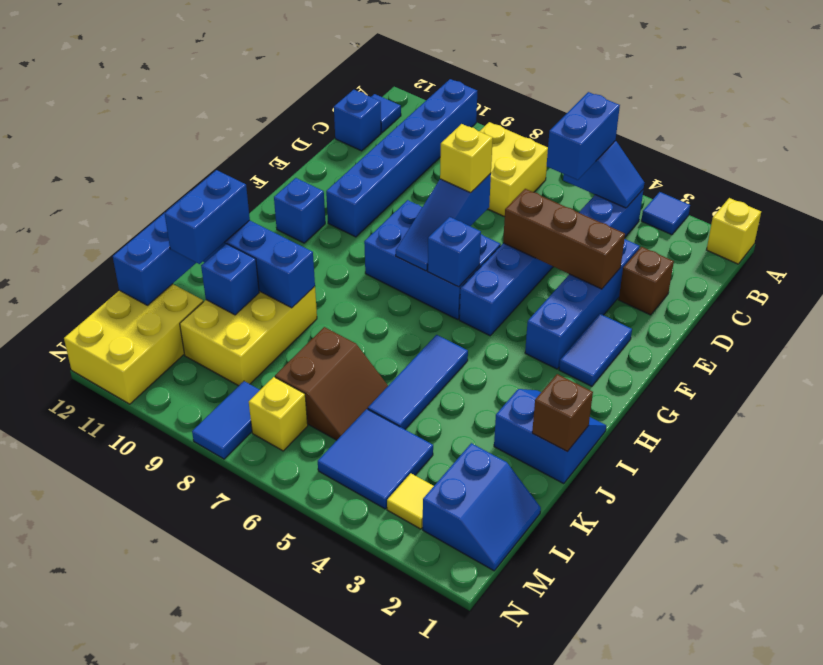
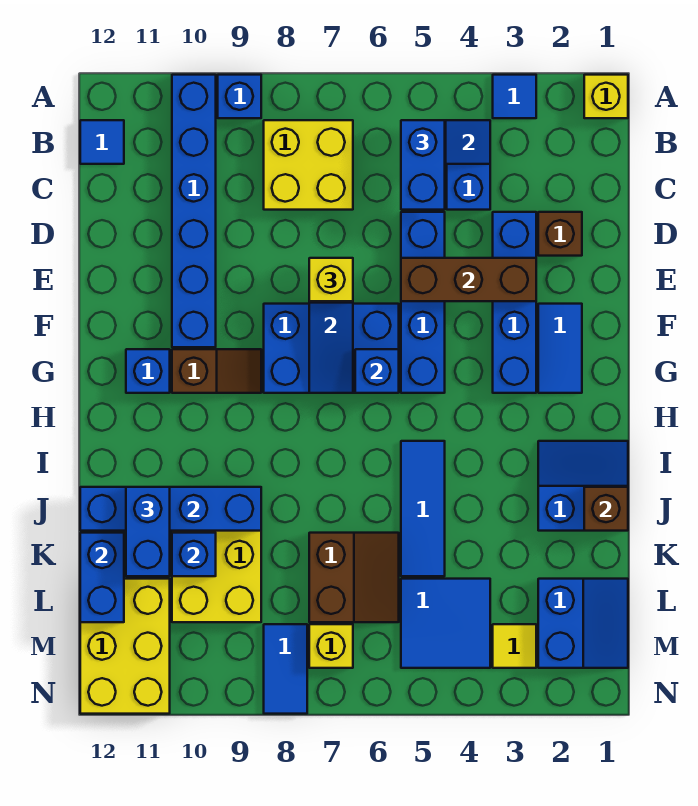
blue 1x1 brick [334,90,381,151] -> blue 1x1 brick moved to [218,75,261,118]
none -> brown 1x2 slope [172,349,261,393]

